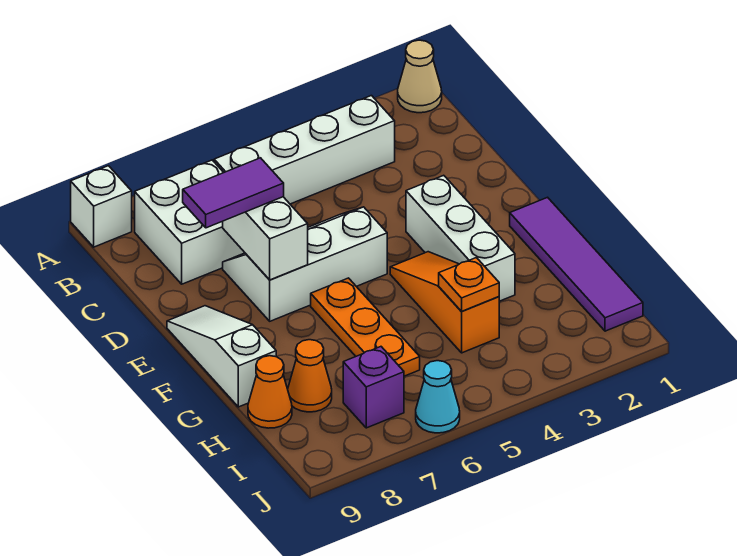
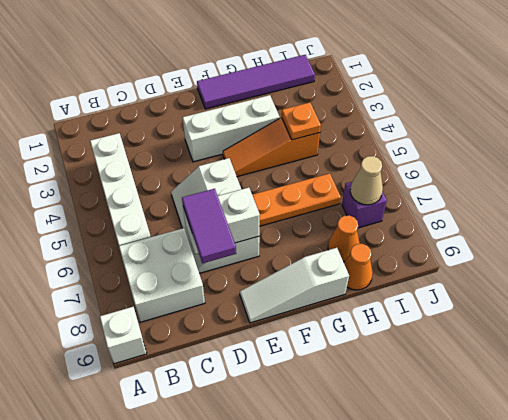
tan 1x1 cone [398,40,442,113] -> tan 1x1 cone moved to [350,156,383,205]
cyan 1x1 cone [416,361,460,433] -> none

